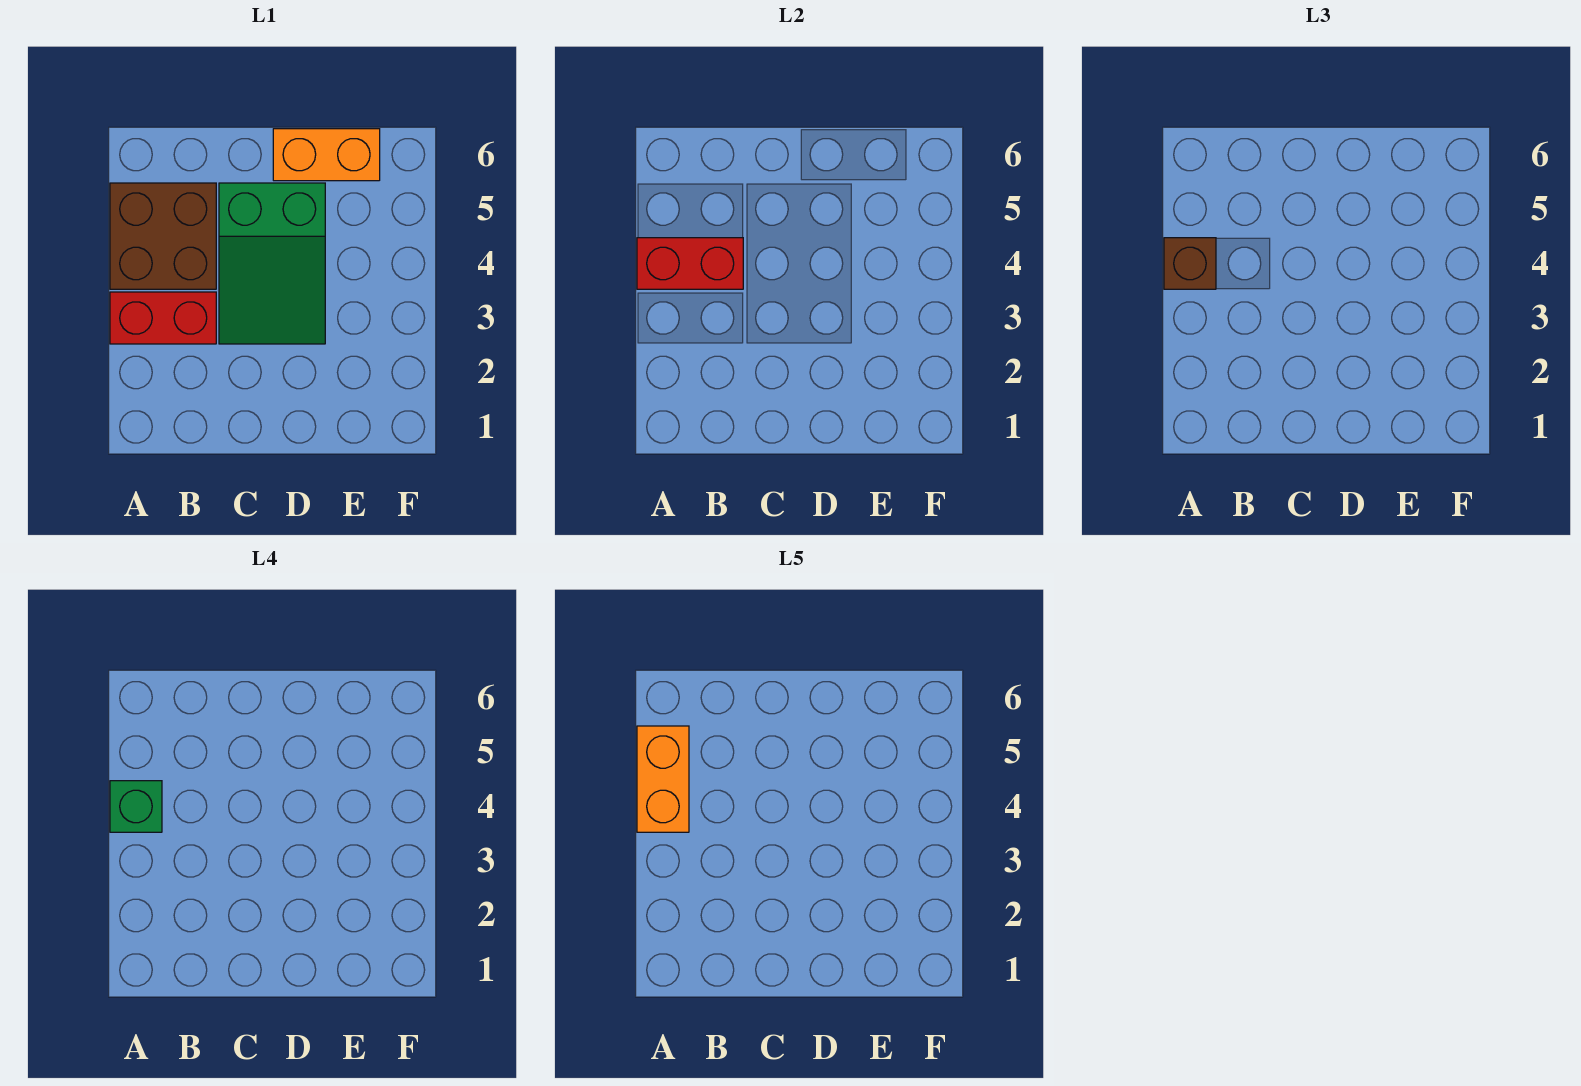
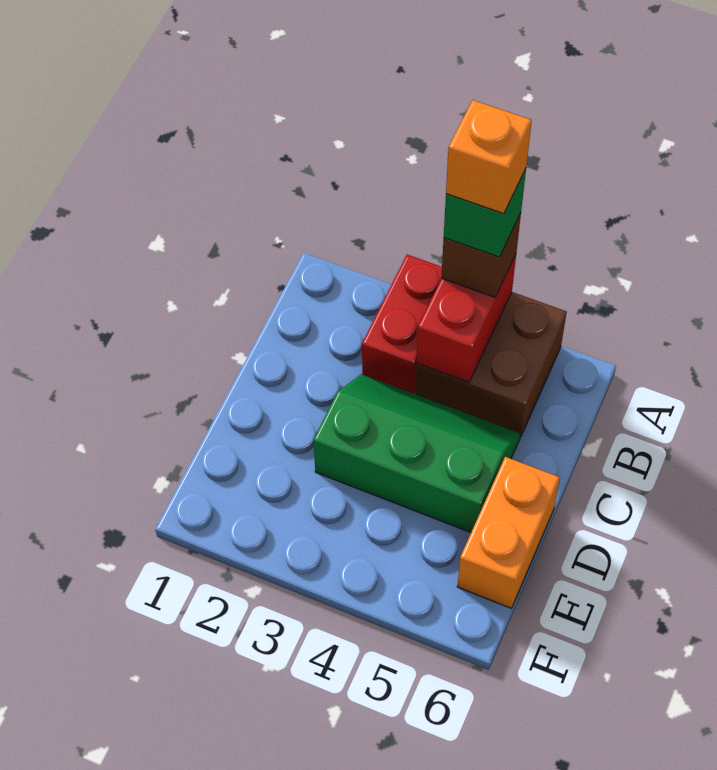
orange 1x2 brick [637,726,689,832] -> orange 1x1 brick [446,100,532,214]
green 2x3 slope [219,183,325,344] -> green 2x3 slope turned to [313,374,520,532]

